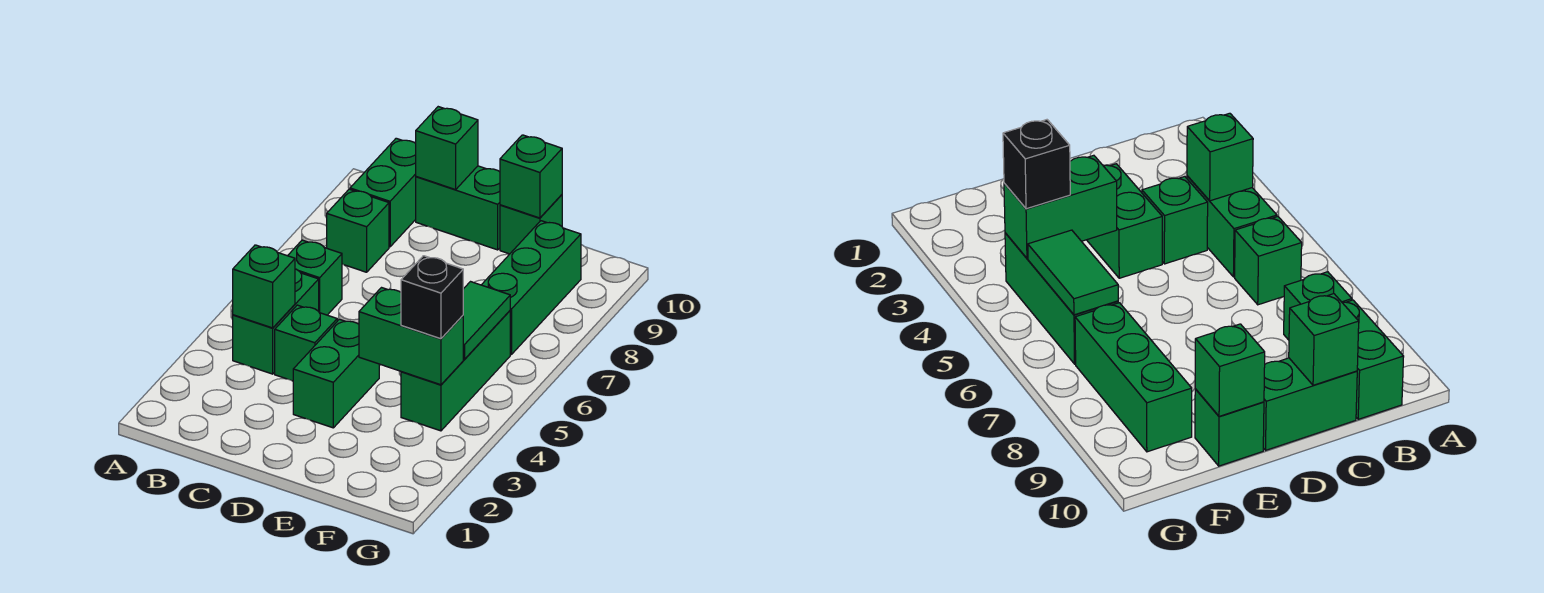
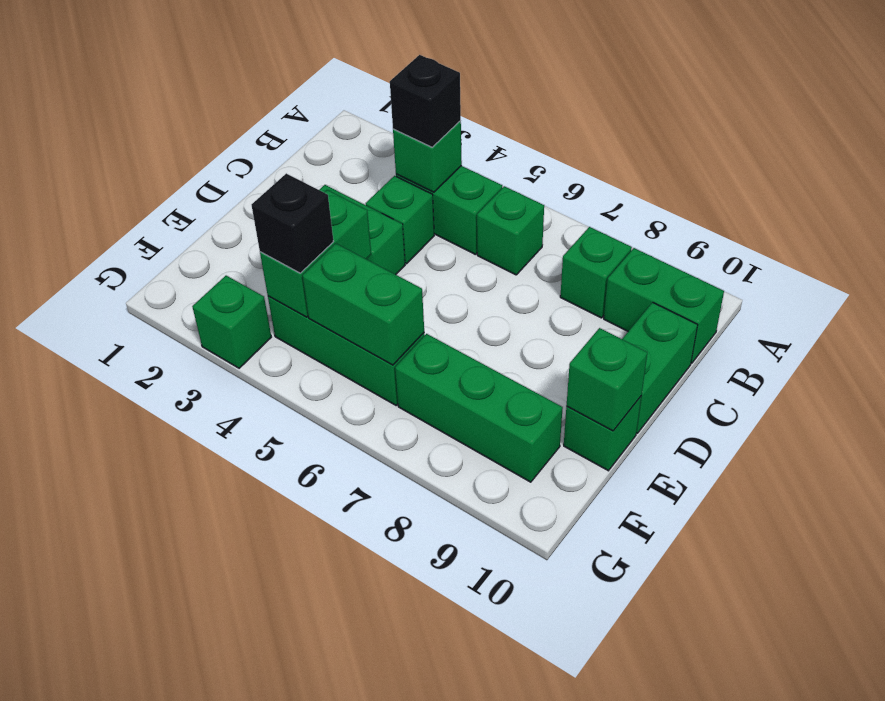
none -> black 1x1 brick [390,55,461,147]
green 1x1 brick [416,107,478,190] -> green 1x1 brick moved to [192,276,271,368]
green 1x2 tile [463,282,510,359] -> green 1x2 brick [303,243,424,365]

